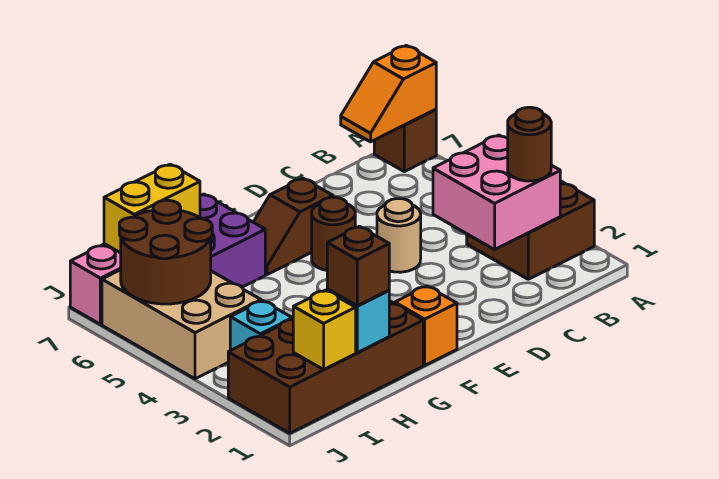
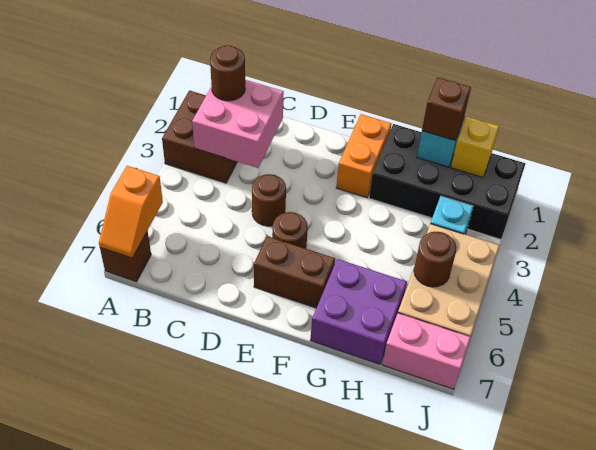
orange 1x2 slope [341,45,436,142] -> orange 1x2 slope turned to [99,166,163,258]
tan 1x1 round brick [377,199,421,272] -> brown 1x1 round brick [252,174,286,226]
brown 1x2 slope [254,178,333,275] -> brown 1x2 brick [254,236,335,308]
orange 1x1 brick [395,286,457,365] -> orange 1x2 brick [336,114,392,198]
brown 2x4 brick [228,301,423,433] -> black 2x4 brick [369,124,526,239]
yellow 1x2 brick [104,164,200,253] -> none
brown 2x2 round brick [119,200,212,304] -> brown 1x1 round brick [414,232,457,287]

